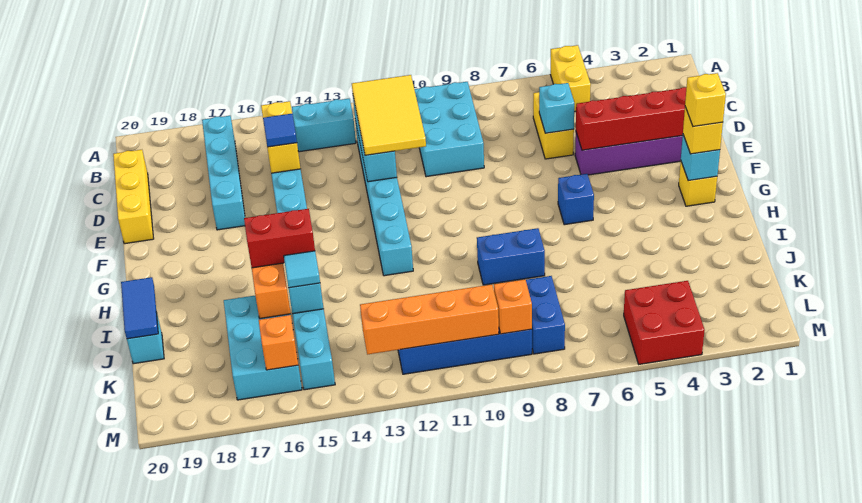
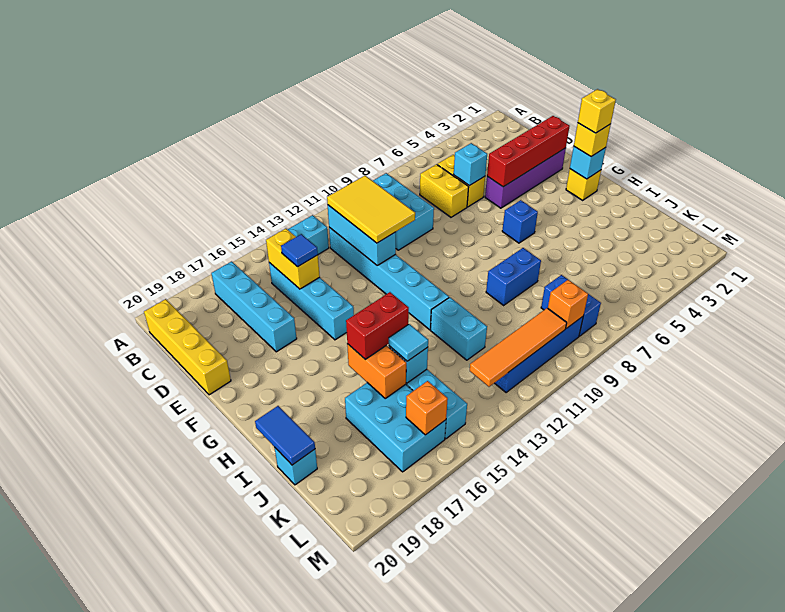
yellow 1x2 brick [550,45,591,112] -> yellow 1x2 brick moved to [420,164,469,217]
yellow 1x3 brick [113,150,154,244] -> yellow 1x4 brick [144,299,231,395]
none -> cyan 1x2 brick [431,297,487,360]
red 2x2 brick [624,281,705,364] -> none
orange 1x4 brick [360,284,499,354] -> orange 1x4 tile [470,308,567,387]

